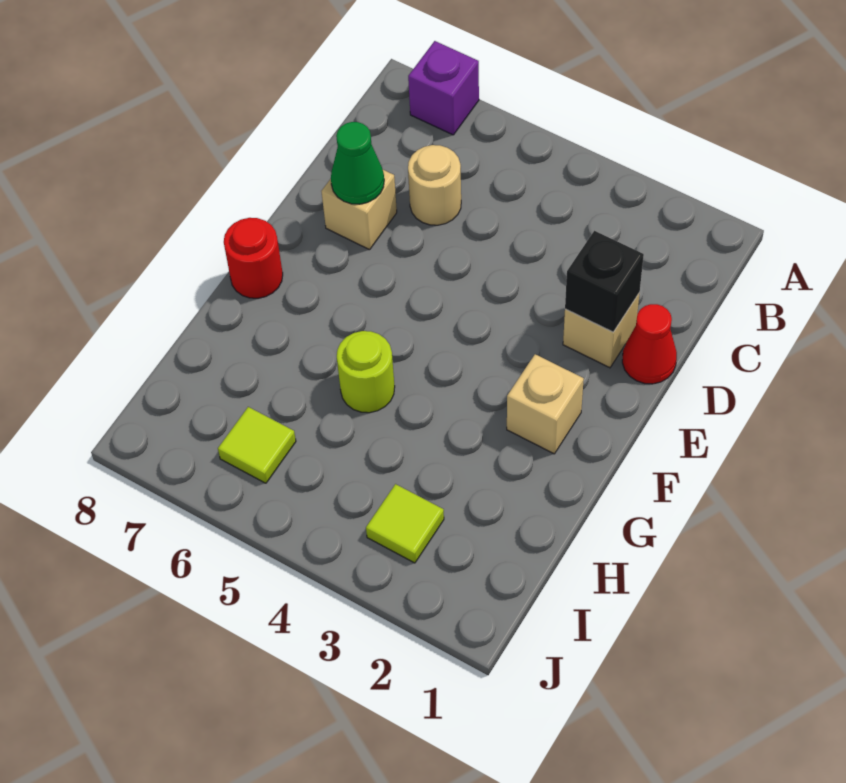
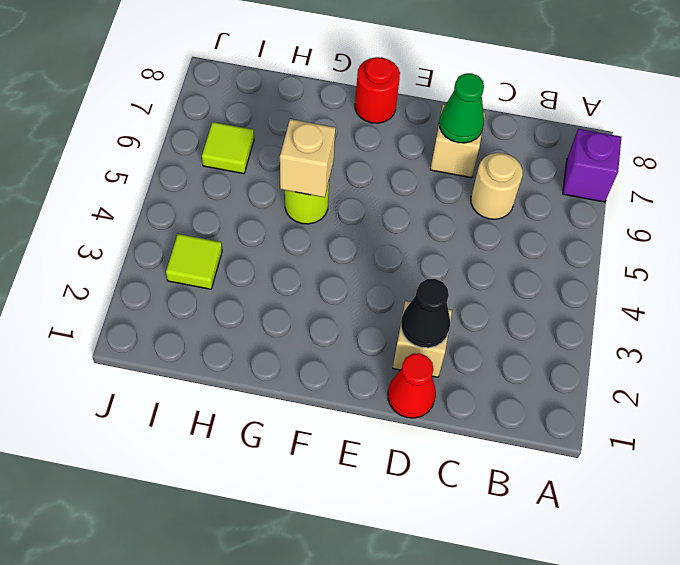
black 1x1 brick [565,231,644,332] -> black 1x1 cone [401,279,450,348]
tan 1x1 brick [507,354,584,454] -> tan 1x1 brick moved to [280,119,336,197]

